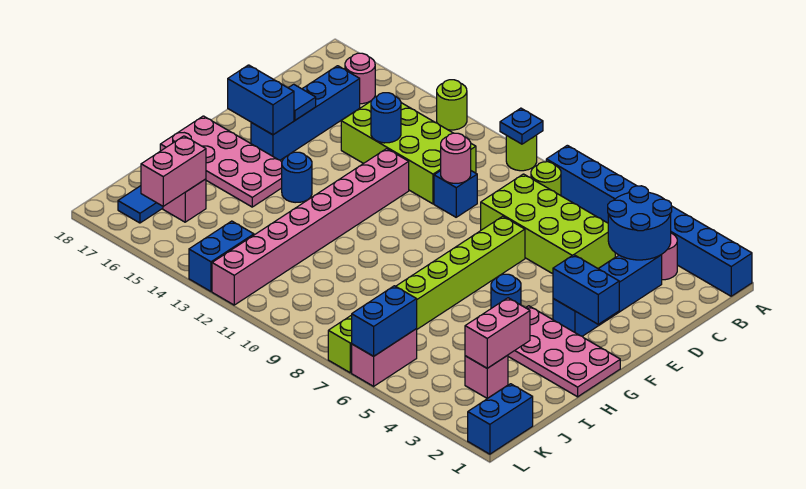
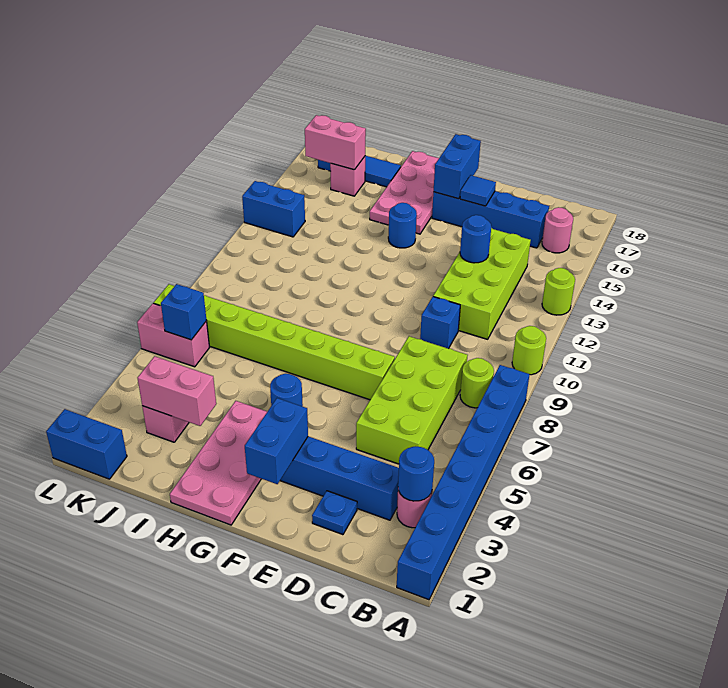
blue 1x1 plate [500,108,543,144] -> blue 1x1 plate moved to [312,491,357,535]
blue 2x2 round brick [608,186,672,260] -> blue 1x1 round brick [398,446,434,501]
pink 1x1 round brick [441,133,471,183] -> none
pink 1x8 brick [212,149,409,305] -> none
blue 1x2 brick [352,286,417,356] -> blue 1x1 brick [161,284,207,340]

